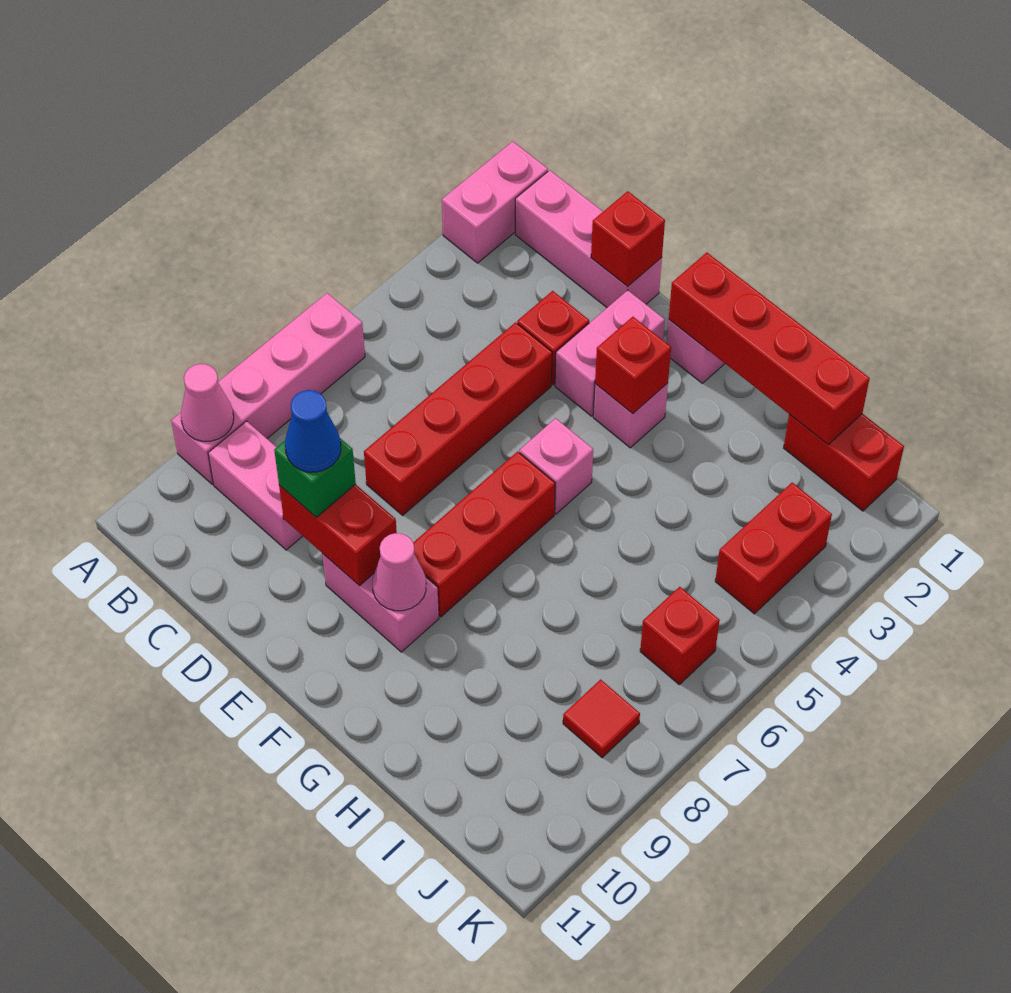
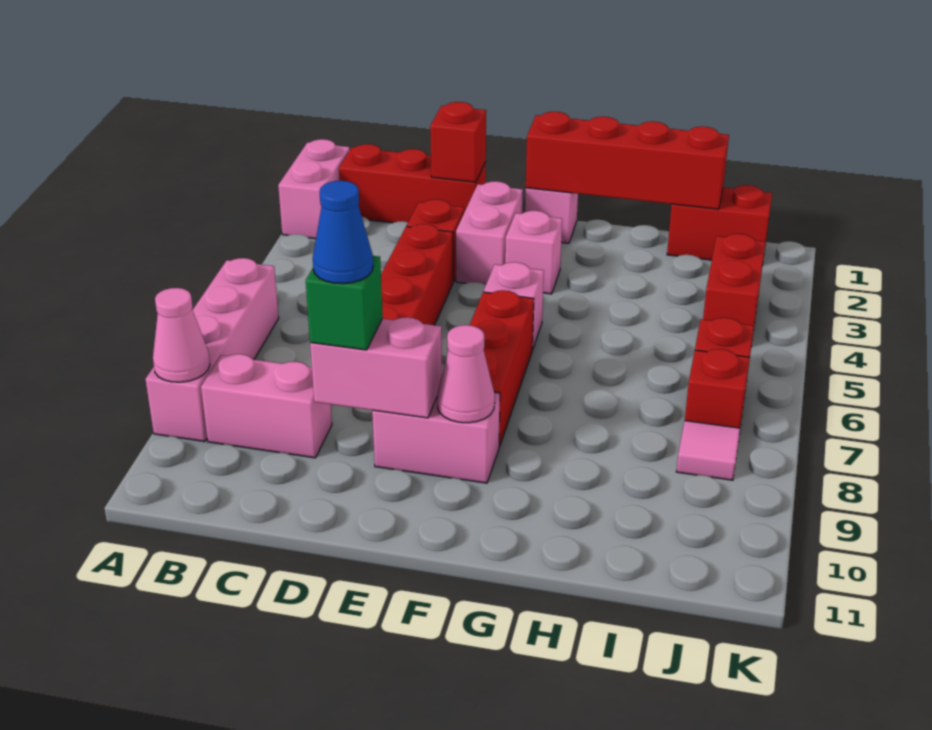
pink 1x3 brick [515,170,662,307] -> red 1x3 brick [339,144,486,223]
red 1x2 brick [279,484,397,586] -> pink 1x2 brick [310,317,442,418]
red 1x1 brick [595,317,671,414] -> red 1x1 brick moved to [685,349,750,428]
red 1x1 tile [563,679,640,758] -> pink 1x1 tile [676,421,740,480]

